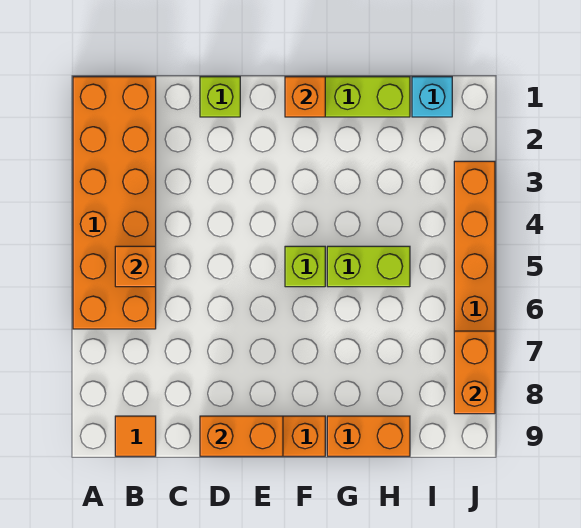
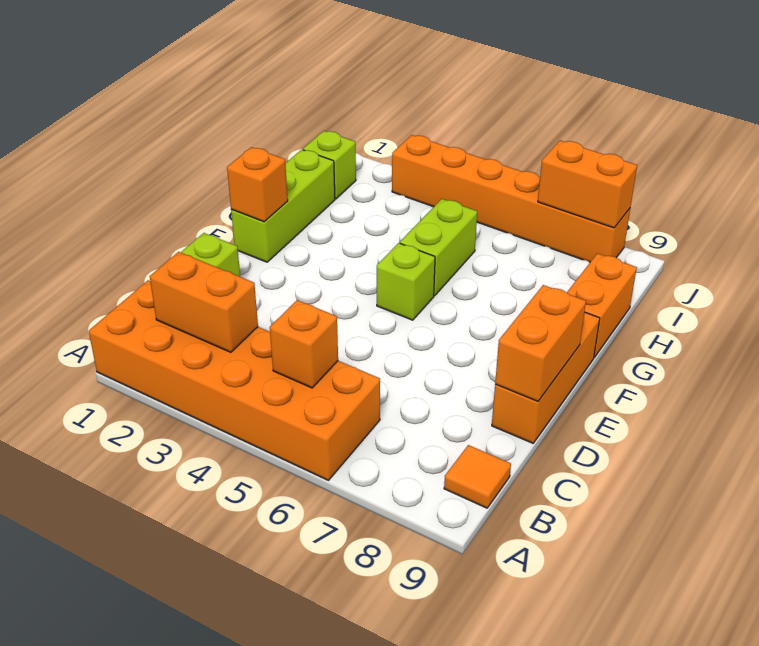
none -> orange 1x2 brick [150,252,258,352]
cyan 1x1 brick [412,77,452,117] -> lime 1x1 brick [303,131,356,199]

